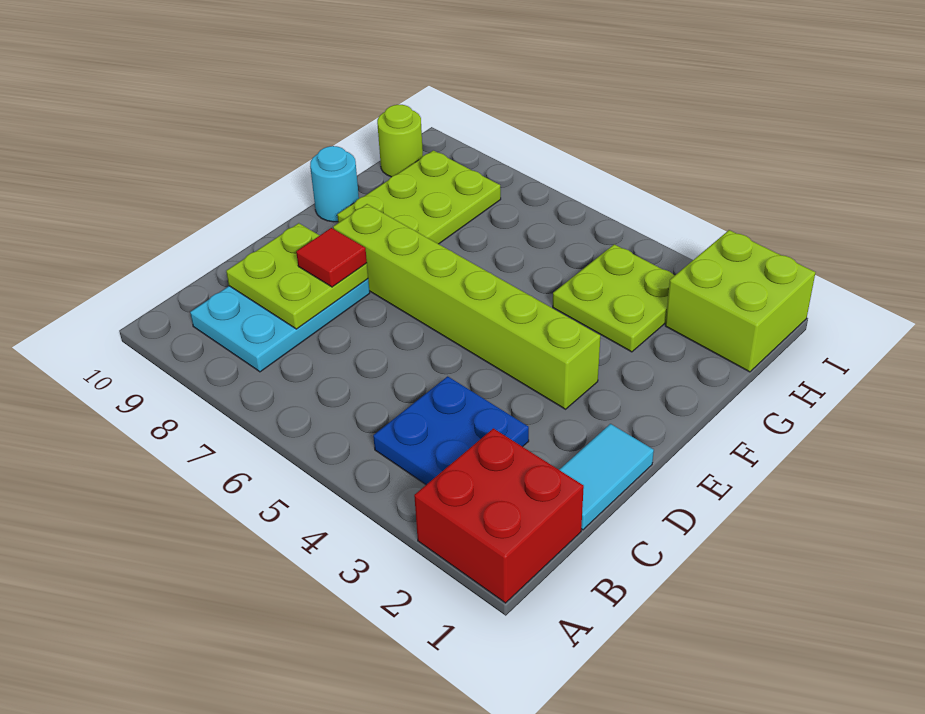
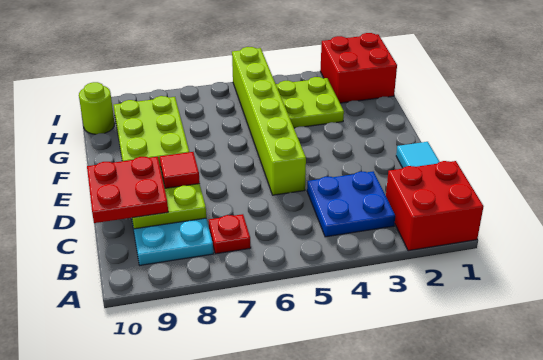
none -> red 1x1 plate [209,214,251,254]
none -> red 2x2 plate [87,157,168,223]
lime 1x6 brick [333,204,600,409] -> lime 1x6 brick turned to [232,47,306,195]
cyan 1x1 round brick [310,146,359,222] -> none
lime 2x2 brick [665,230,815,372] -> red 2x2 brick [320,33,397,103]

